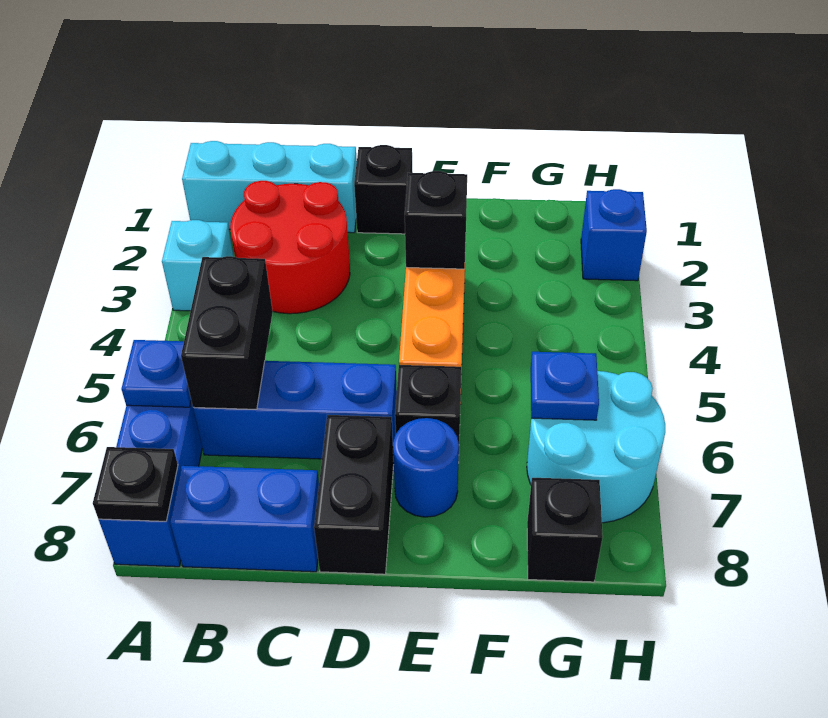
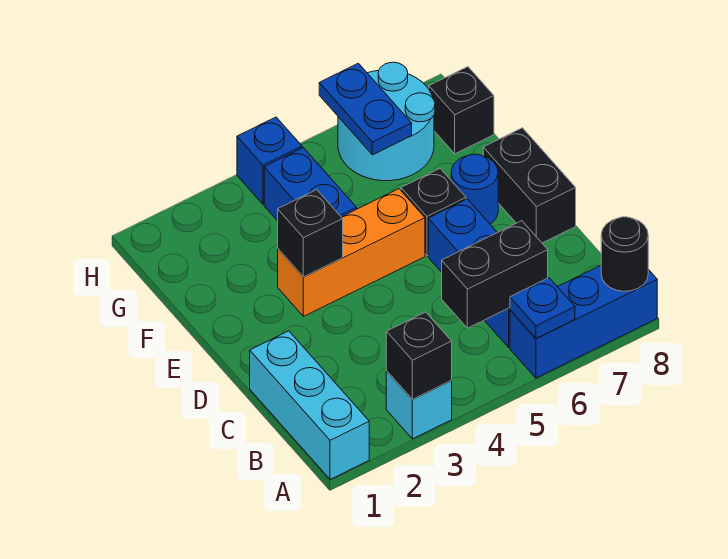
black 1x1 plate [93,447,178,521] -> black 1x1 round brick [601,217,648,291]
red 2x2 round brick [230,181,350,314] -> none
blue 1x2 brick [170,466,319,572] -> blue 1x2 brick moved to [264,148,357,221]
black 1x1 brick [354,145,413,234] -> black 1x1 brick moved to [386,312,452,400]
black 1x2 brick [314,415,394,574] -> black 1x2 brick turned to [483,128,576,243]
blue 1x1 plate [531,352,599,420] -> blue 1x2 plate [319,63,412,155]
blue 1x1 brick [581,189,647,281] -> blue 1x1 brick moved to [237,117,302,204]

